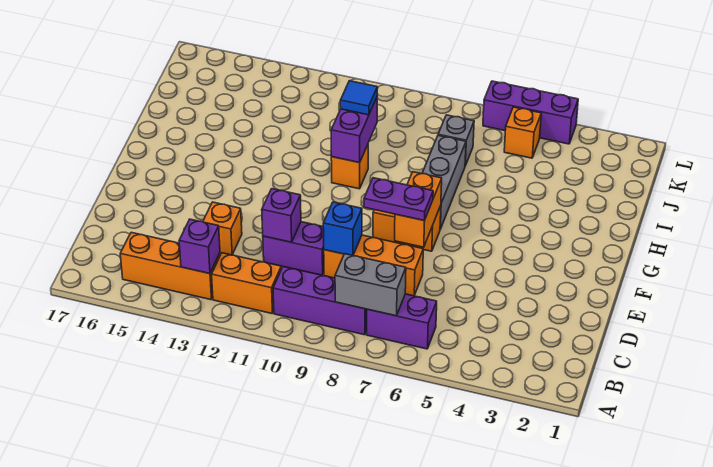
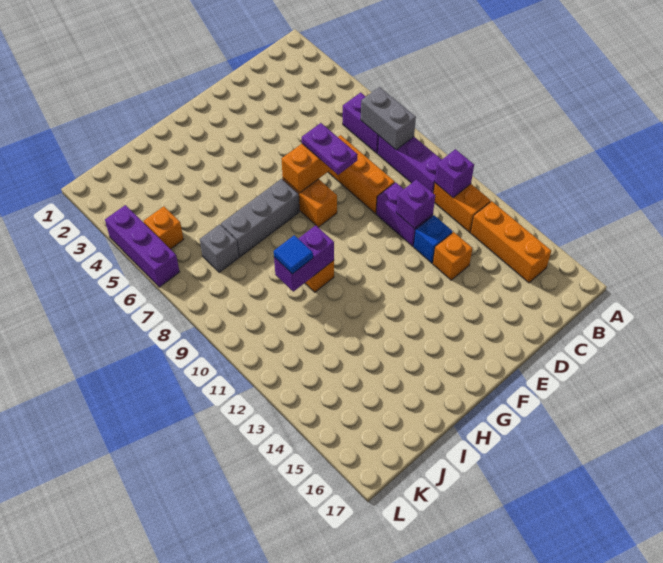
purple 1x1 brick [179,219,220,274] -> purple 1x1 brick moved to [435,149,474,198]
blue 1x1 brick [323,202,362,255] -> blue 1x1 brick moved to [414,215,453,263]

